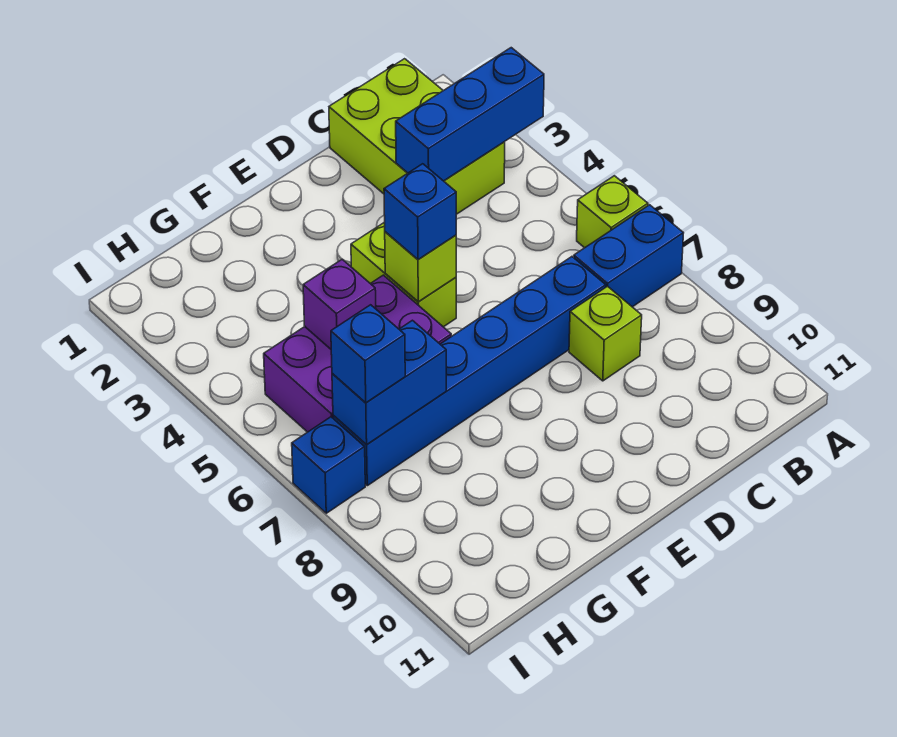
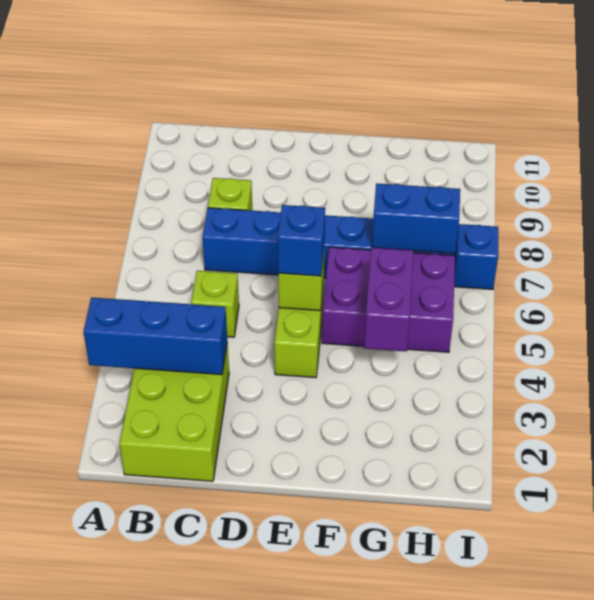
lime 1x1 brick [577,176,648,248] -> lime 1x1 brick moved to [191,271,239,337]
blue 1x2 brick [574,205,683,307] -> none
purple 1x1 brick [303,259,376,349] -> purple 1x2 brick [364,248,414,351]
blue 1x1 brick [331,305,405,403] -> none

